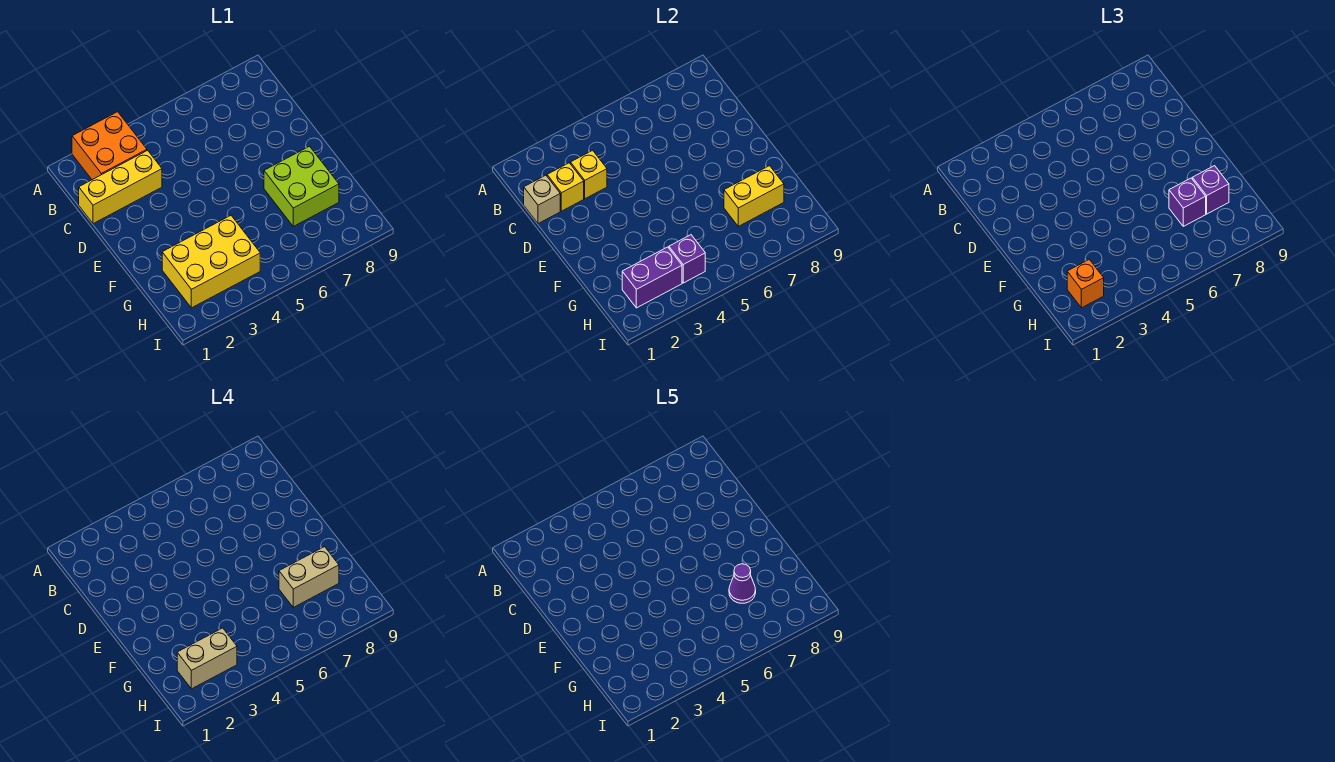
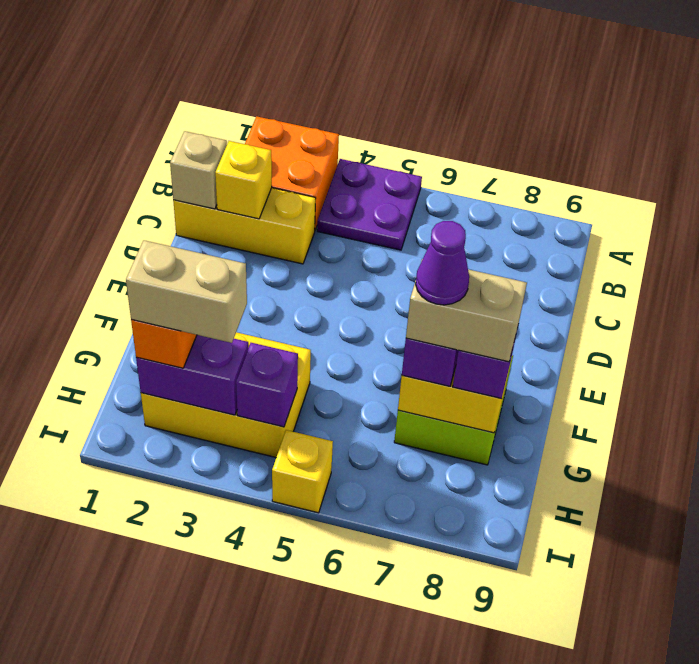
none -> purple 2x2 plate [317,159,422,250]
yellow 1x1 brick [571,150,607,199] -> yellow 1x1 brick moved to [272,430,333,513]

